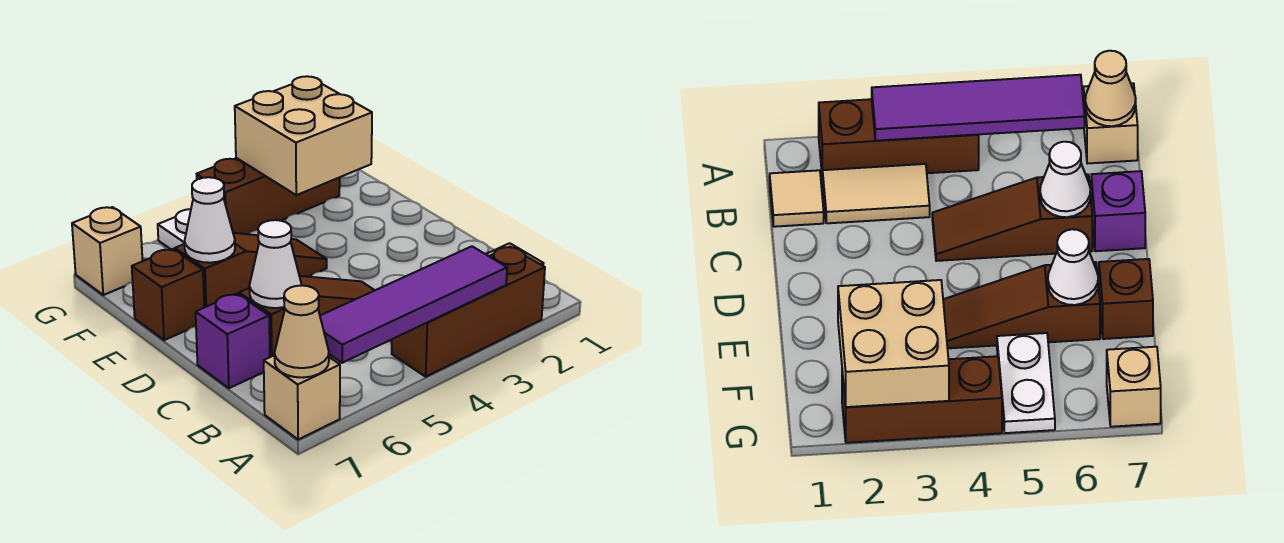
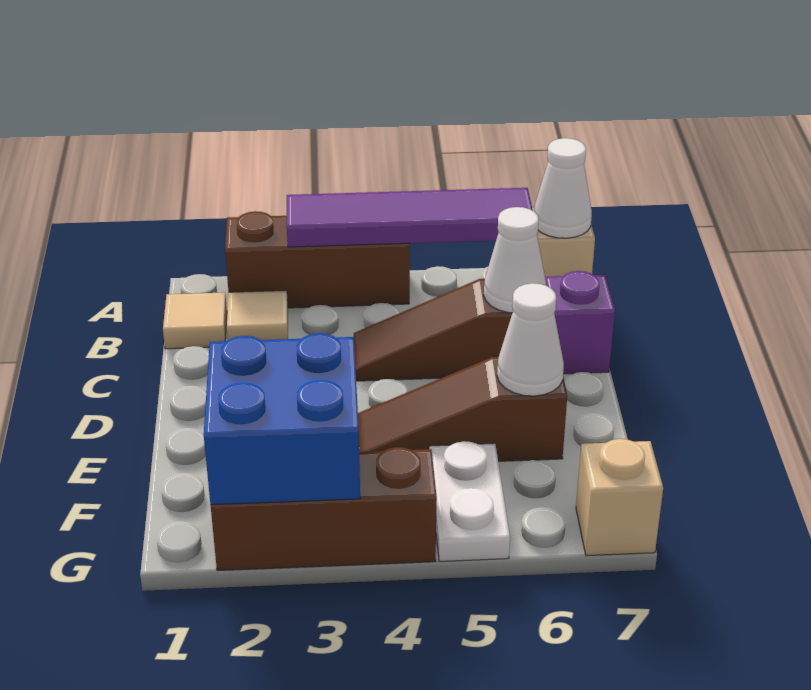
tan 1x1 cone [275,285,329,378] -> white 1x1 cone [534,138,592,238]
tan 1x2 tile [823,164,930,223] -> tan 1x1 tile [227,290,288,340]
brown 1x1 brick [132,249,204,340] -> none
tan 2x2 brick [235,76,372,195] -> blue 2x2 brick [204,333,360,505]

